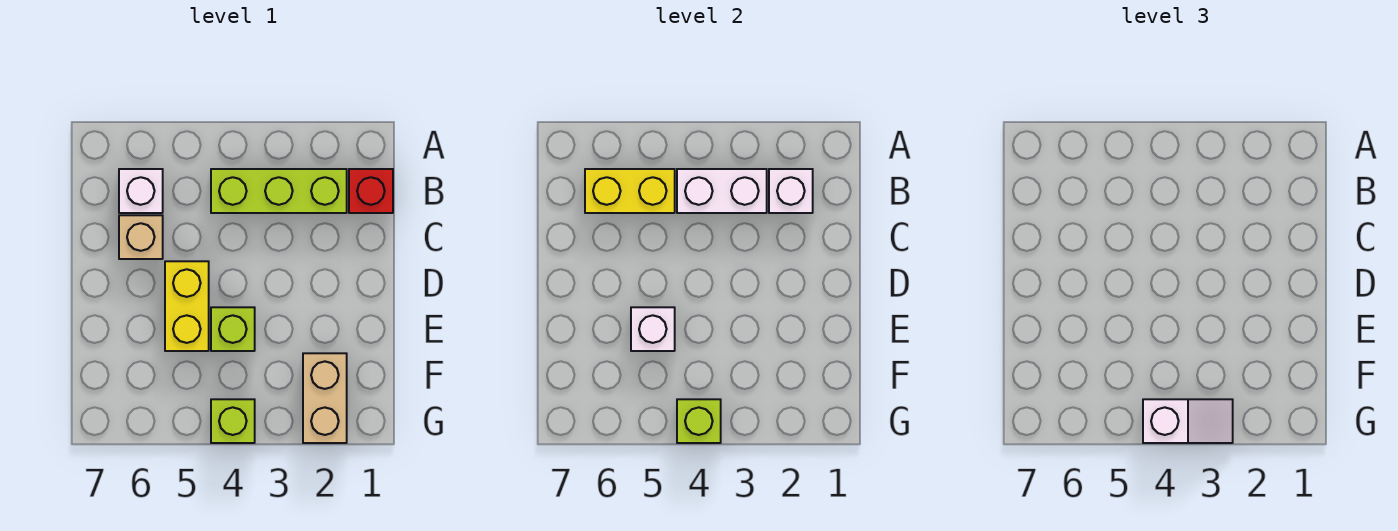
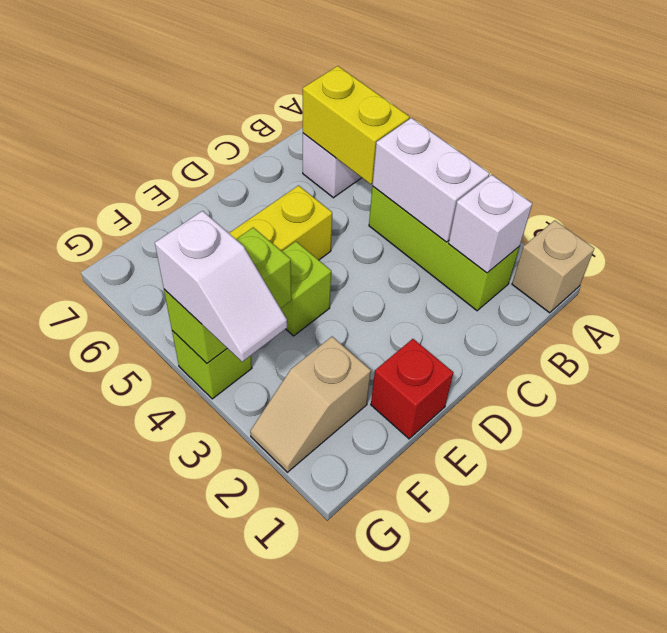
red 1x1 brick [349,169,393,213] -> red 1x1 brick moved to [371,339,454,439]
tan 1x1 brick [119,215,163,259] -> tan 1x1 brick moved to [512,220,594,313]
white 1x1 brick [631,307,675,351] -> none
tan 1x2 brick [303,353,347,443] -> tan 1x2 slope [250,337,371,472]
lime 1x1 brick [677,399,721,443] -> lime 1x2 brick [164,227,291,363]

